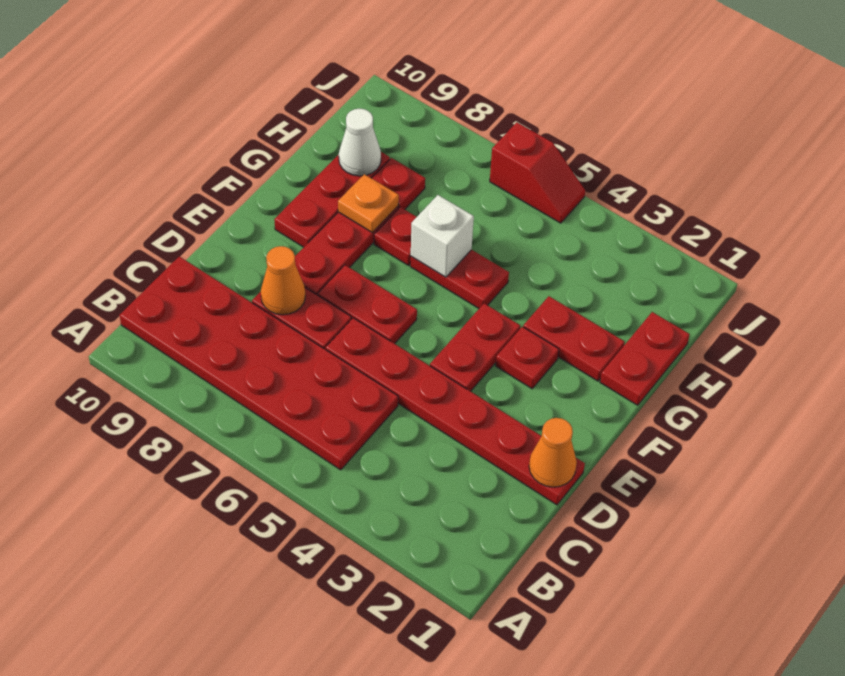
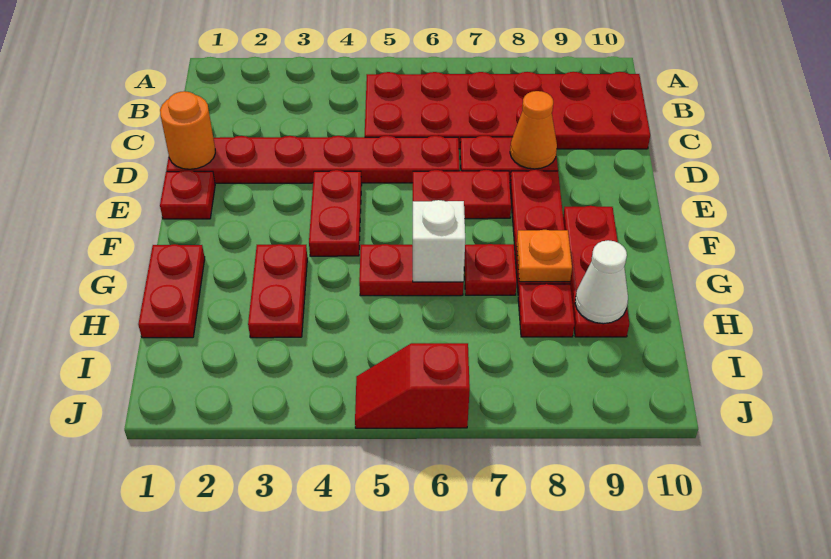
orange 1x1 cone [529,418,577,487] -> orange 1x1 round brick [160,91,215,169]
red 1x1 plate [496,327,559,389] -> red 1x1 plate moved to [160,170,215,219]
red 1x2 plate [523,296,625,381] -> red 1x2 plate turned to [248,244,307,338]

